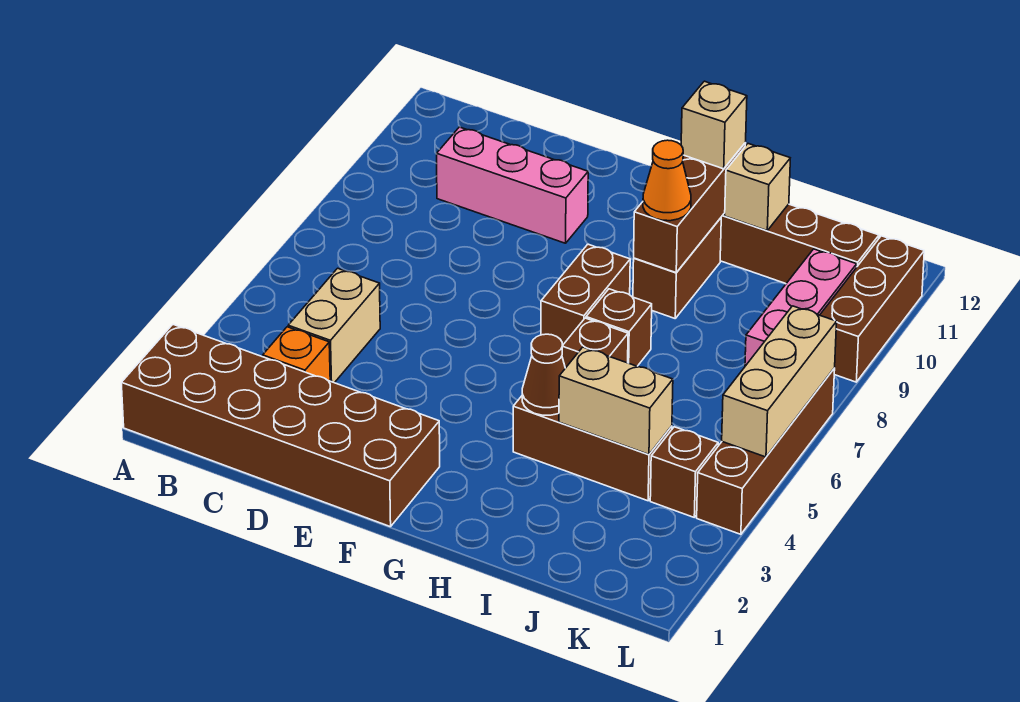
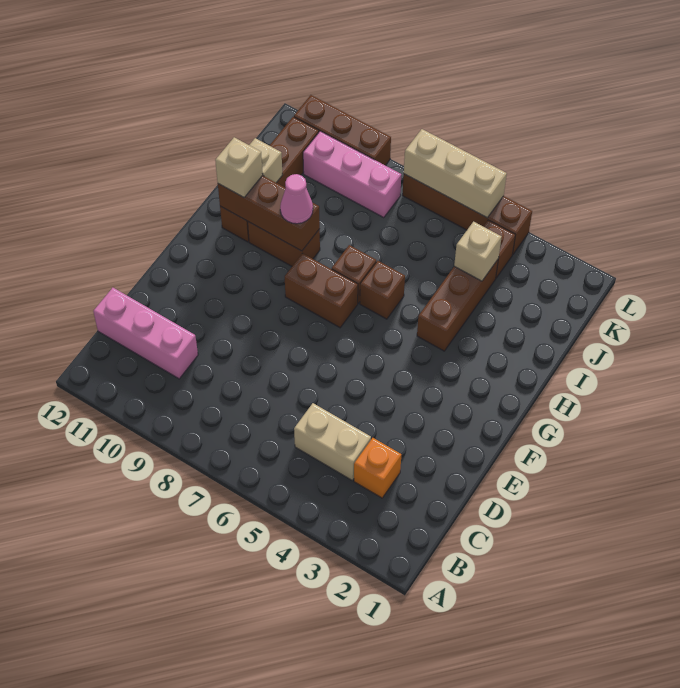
brown 2x6 brick [121,325,440,527] -> none
pink 1x3 brick [437,127,588,243] -> pink 1x3 brick turned to [93,288,198,379]
brown 1x1 cone [522,334,565,415] -> none
orange 1x1 cone [643,140,691,221] -> pink 1x1 cone [280,174,313,224]
tan 1x2 brick [559,347,673,454] -> tan 1x1 brick [454,222,502,281]

